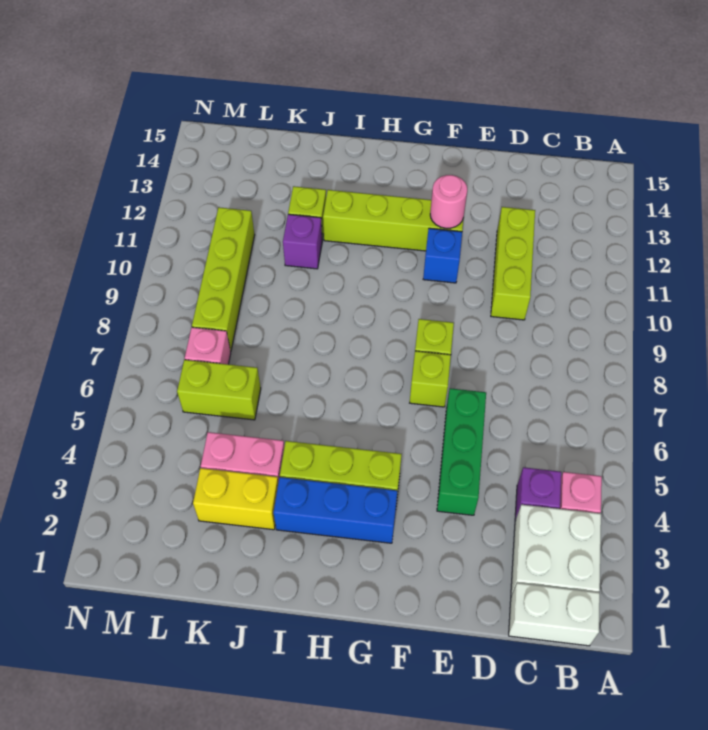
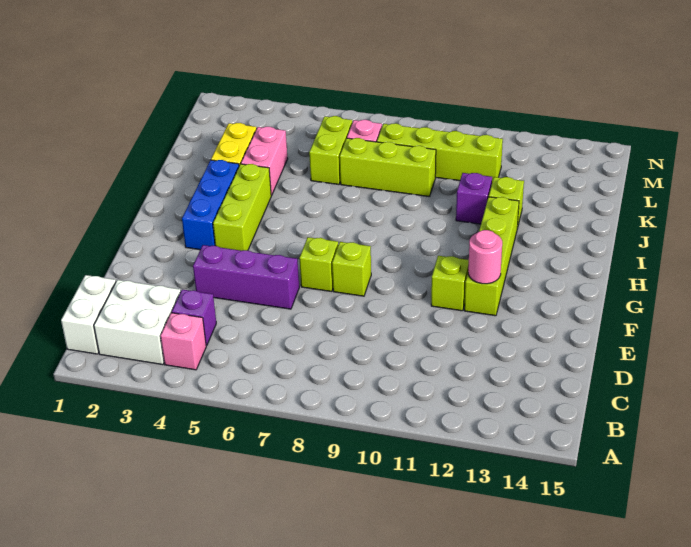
lime 1x3 brick [491,207,535,320] -> lime 1x3 brick moved to [340,138,436,196]
green 1x3 brick [437,388,486,515] -> purple 1x3 brick [193,245,299,309]
blue 1x1 brick [423,228,462,283] -> lime 1x1 brick [431,256,469,311]

